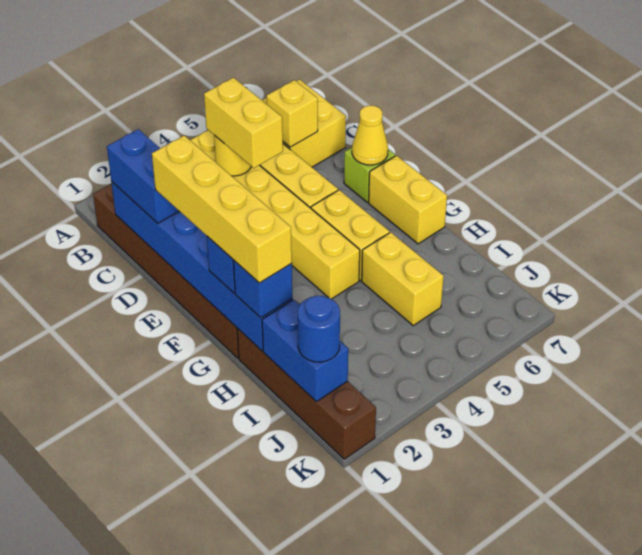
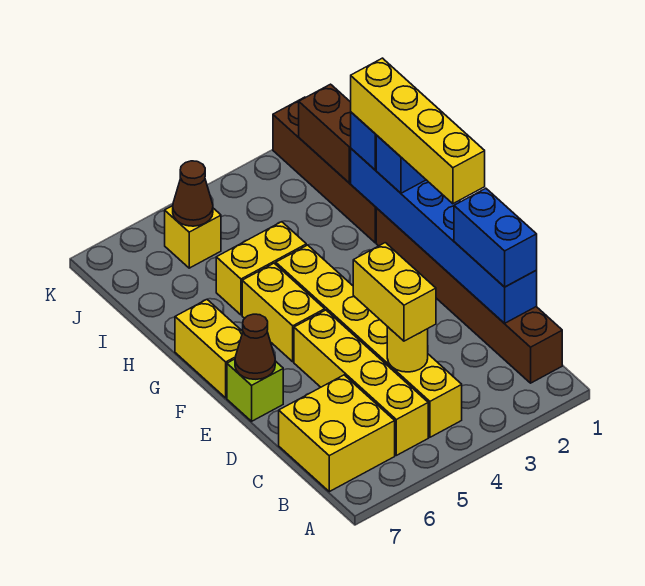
yellow 1x1 brick [267,80,318,147] -> yellow 1x1 brick moved to [165,206,221,268]
yellow 1x1 cone [352,106,388,165] -> brown 1x1 cone [235,314,275,379]
yellow 1x2 brick [362,232,444,326] -> yellow 1x2 brick turned to [216,222,306,315]
blue 1x2 brick [262,300,348,402] -> brown 1x2 brick [299,84,351,183]
blue 1x1 round brick [298,296,340,362] -> none
none -> brown 1x1 cone [173,161,213,226]

